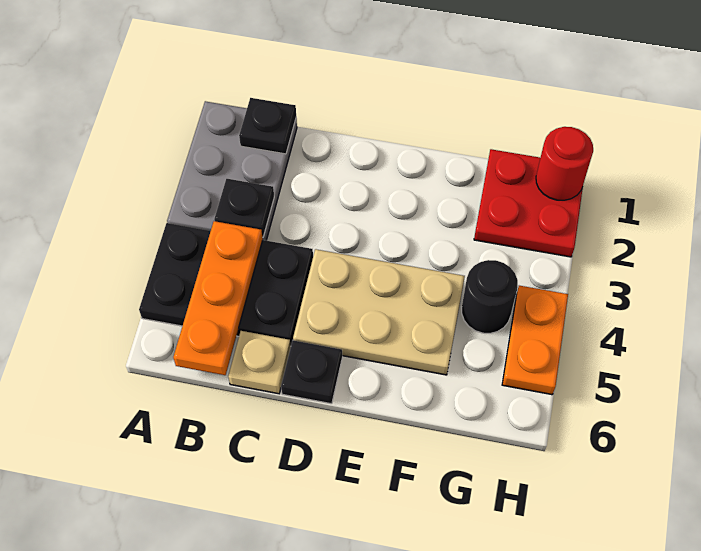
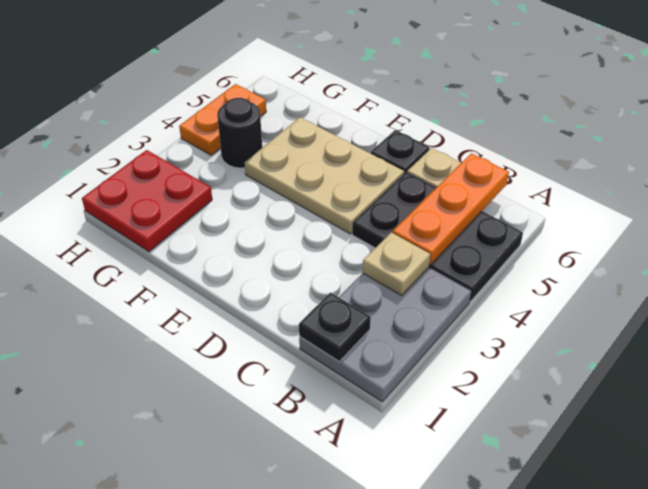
black 1x1 plate [214,179,274,237] -> tan 1x1 plate [363,232,431,295]
red 1x1 round brick [536,127,593,200] -> none

